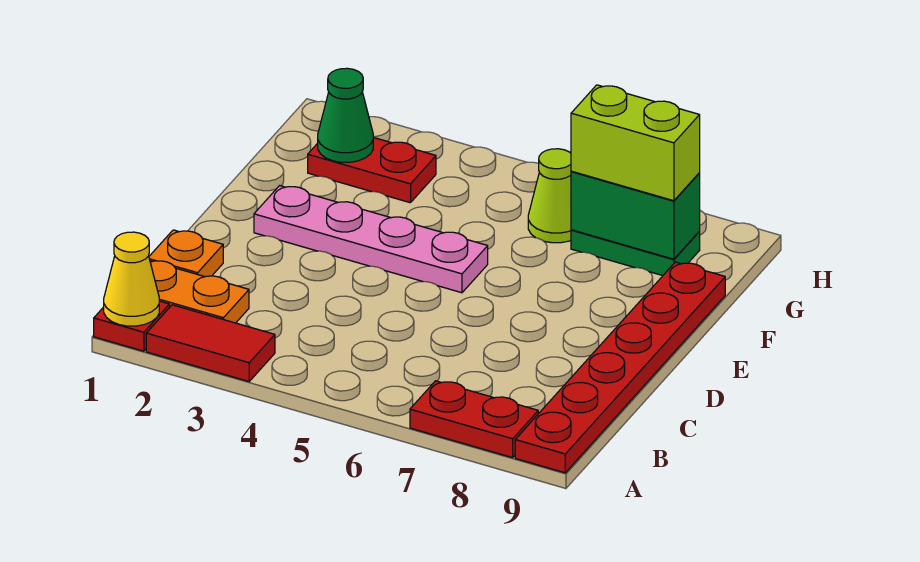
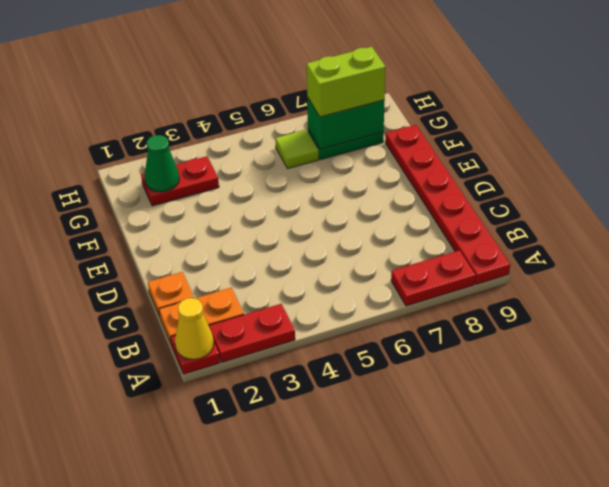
red 1x2 tile [146,305,275,381] -> red 1x2 plate [209,304,295,362]
pink 1x4 plate [254,186,488,293] -> none
lime 1x1 cone [528,149,571,243] -> lime 1x1 tile [275,130,319,169]

